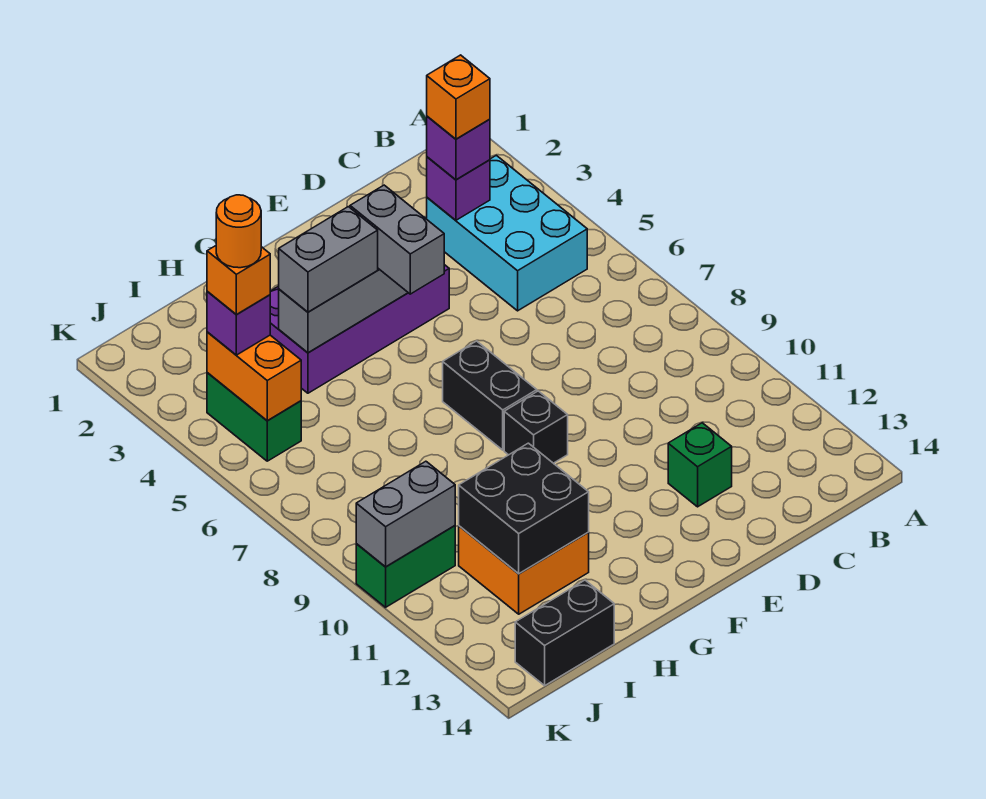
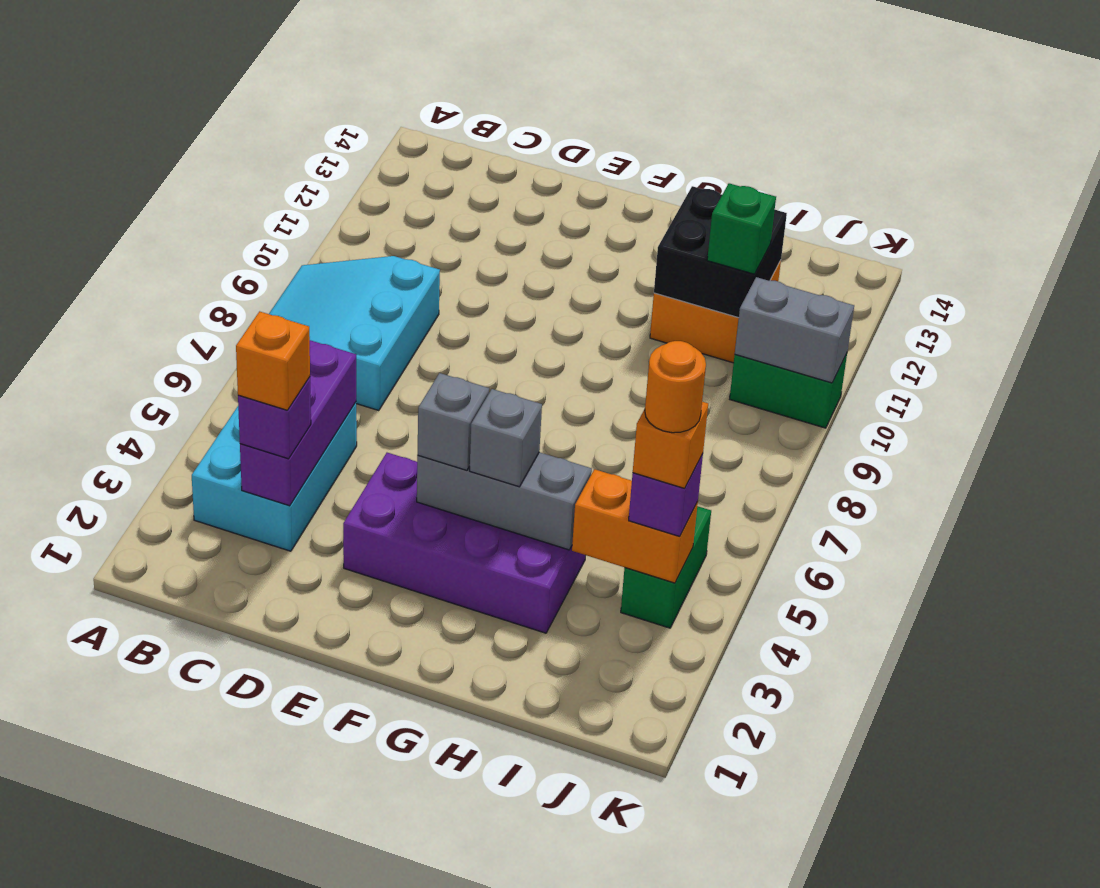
none -> cyan 3x3 slope [269,256,440,411]
purple 1x1 brick [427,157,490,220] -> purple 1x3 brick [240,340,356,506]
green 1x1 brick [668,423,732,507] -> green 1x1 brick moved to [707,183,776,274]
grey 1x2 brick [350,185,444,294] -> grey 1x1 brick [418,373,489,470]
black 1x2 brick [443,341,537,450] -> none
black 1x1 brick [504,391,568,463] -> none
grey 1x2 brick [279,207,378,312] -> grey 1x1 brick [470,389,542,487]
black 1x2 brick [515,580,614,686] -> none
orange 1x2 brick [207,332,301,421] -> orange 1x2 brick turned to [572,469,698,583]

